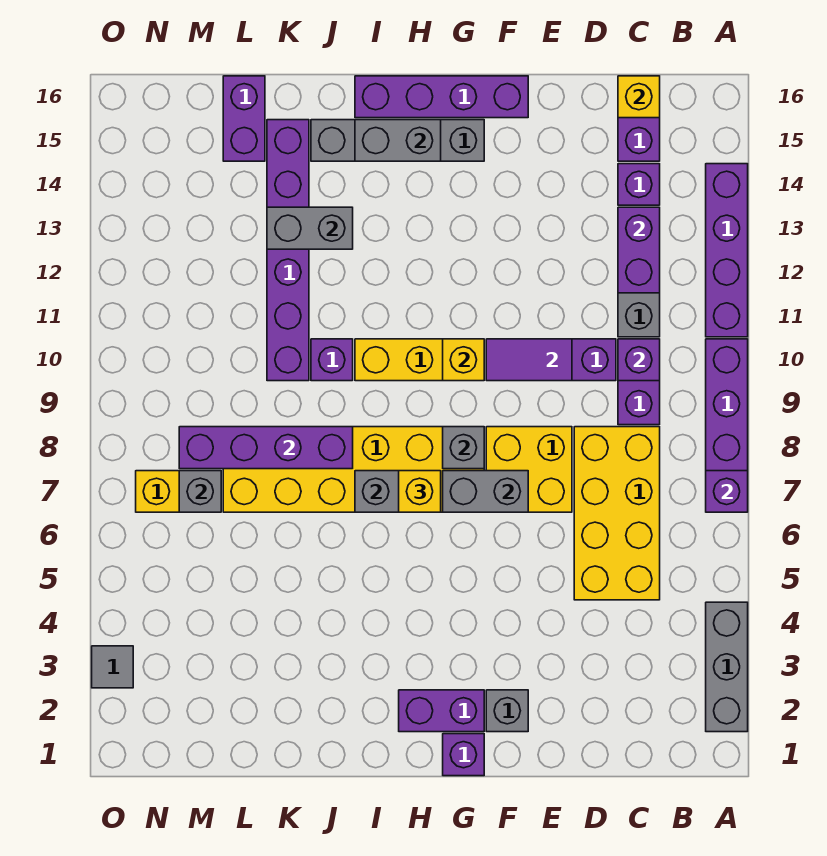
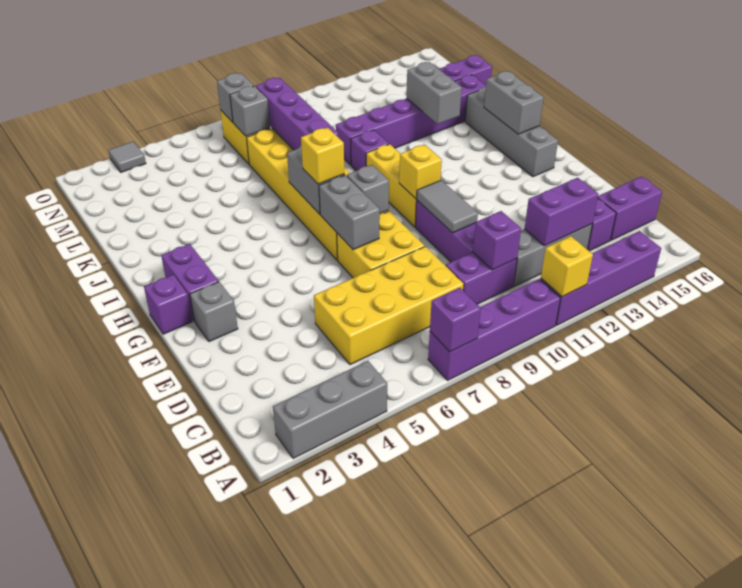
yellow 1x1 brick [618,76,660,118] -> yellow 1x1 brick moved to [541,236,593,297]
purple 1x2 tile [486,339,572,381] -> grey 1x2 tile [416,180,478,233]
purple 1x4 brick [355,76,528,118] -> none
none -> grey 1x1 brick [217,73,254,122]

